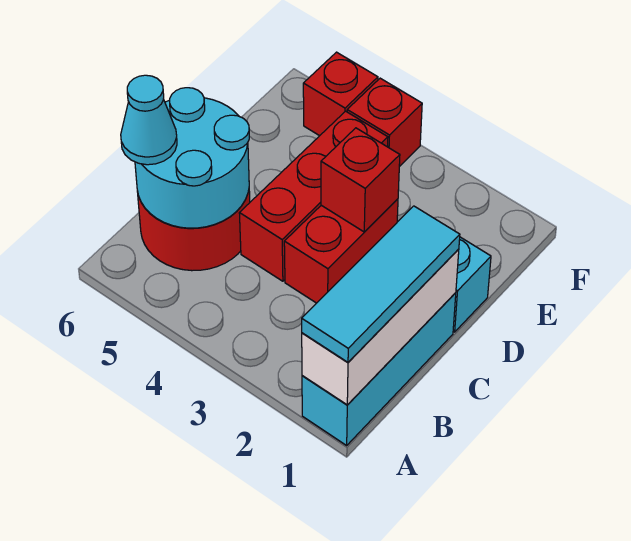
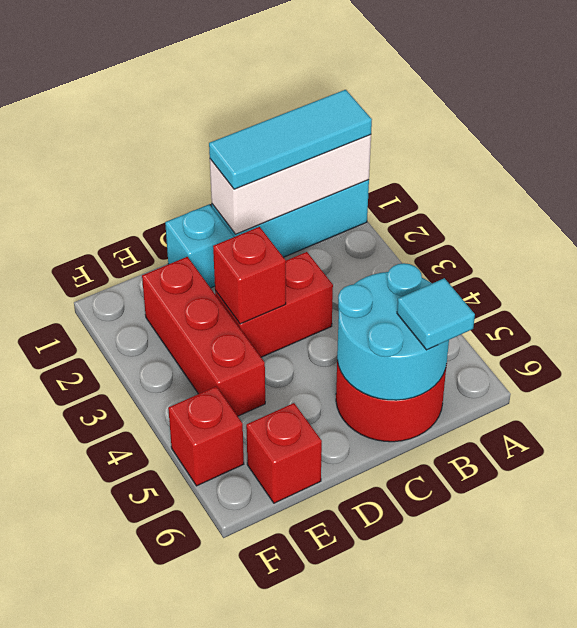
cyan 1x1 cone [121,75,177,165] -> cyan 1x1 tile [397,278,475,350]
red 1x3 brick [239,111,388,281] -> red 1x3 brick turned to [142,257,265,416]
red 1x1 brick [347,78,422,167] -> red 1x1 brick moved to [246,403,322,503]

